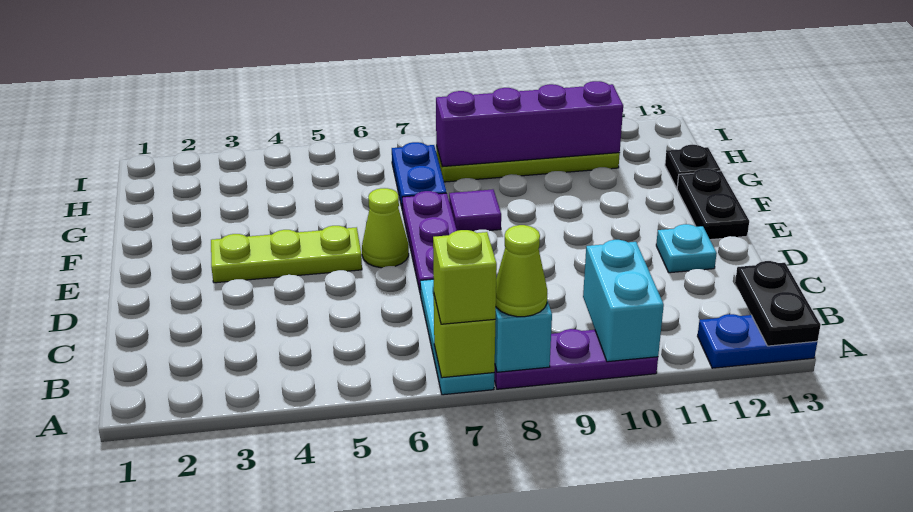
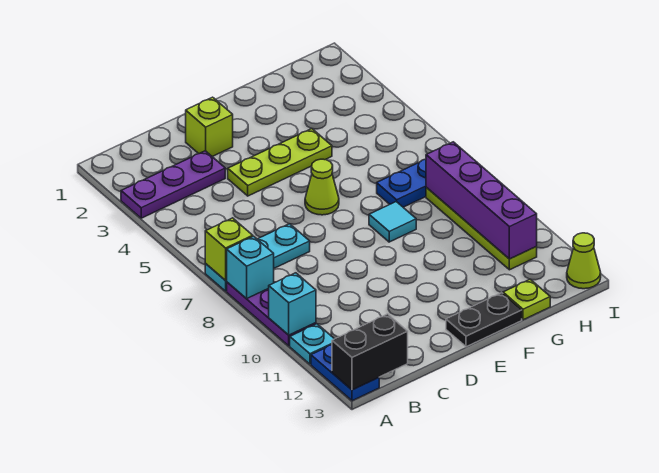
lime 1x1 brick [433,230,497,324] -> lime 1x1 brick moved to [186,97,233,156]
lime 1x1 cone [496,225,547,317] -> lime 1x1 cone moved to [567,233,601,289]
cyan 1x2 brick [583,240,664,362] -> cyan 1x1 brick [269,273,316,335]
black 1x2 plate [735,261,821,346] -> black 1x2 brick [332,314,408,390]
purple 1x3 plate [402,191,457,295] -> purple 1x3 plate moved to [121,151,225,218]
cyan 1x1 plate [656,224,717,273] -> cyan 1x1 plate moved to [290,324,334,364]
lime 1x3 plate [211,226,362,283] -> lime 1x3 plate turned to [228,129,332,196]
purple 1x1 tile [449,189,501,231] -> cyan 1x1 tile [369,202,416,242]
black 1x1 plate [665,145,721,188] -> lime 1x1 plate [503,279,550,320]

